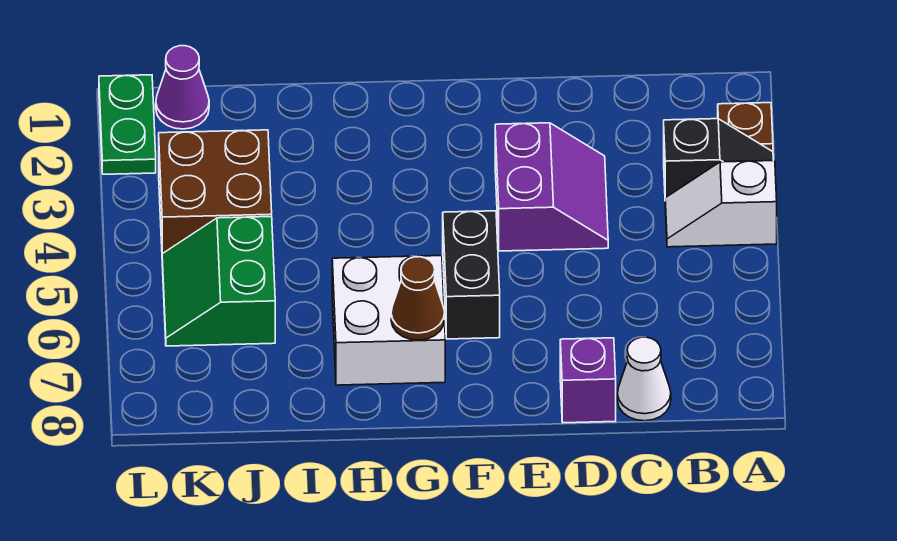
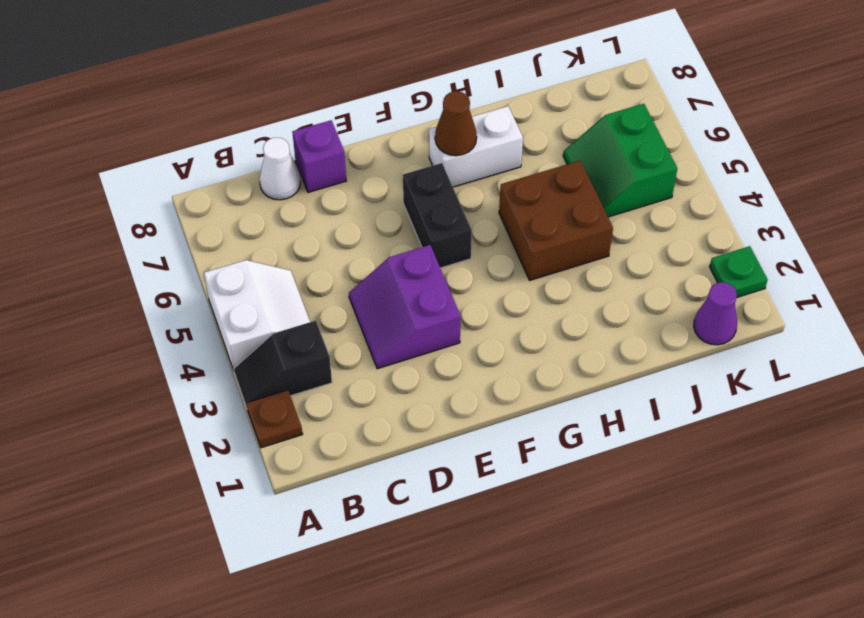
white 1x2 slope [665,161,777,247] -> white 2x2 slope [204,260,310,370]
white 2x2 brick [332,256,445,385] -> white 1x2 brick [429,106,523,187]
brown 2x2 brick [159,130,272,254] -> brown 2x2 brick moved to [499,161,613,280]
green 2x2 slope [162,217,275,346] -> green 2x2 slope turned to [563,104,677,217]
green 1x2 plate [99,75,156,174] -> green 1x1 plate [710,246,767,298]

